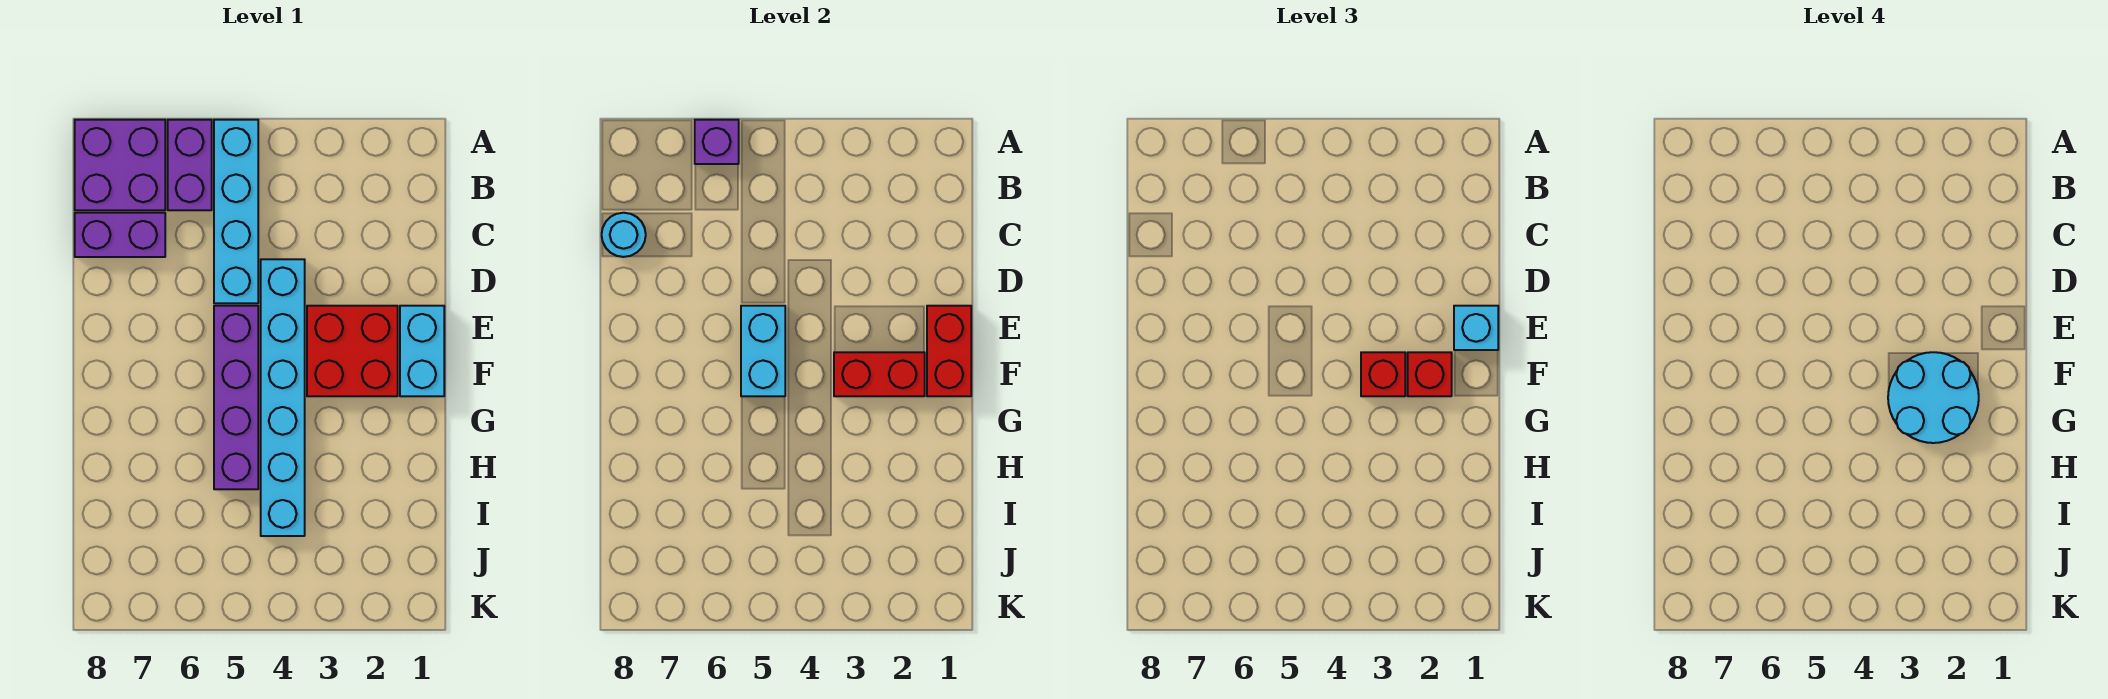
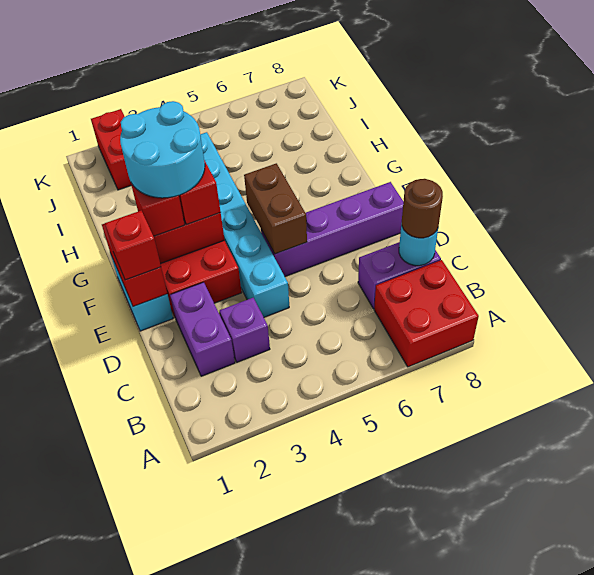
cyan 1x4 brick [214,120,258,303] -> none
purple 1x2 brick [168,120,212,210] -> purple 1x2 brick moved to [170,282,235,376]
purple 1x1 brick [695,120,739,164] -> purple 1x1 brick moved to [220,298,270,362]
purple 2x2 brick [75,120,165,210] -> red 2x2 brick [374,260,479,367]
none -> brown 1x1 round brick [402,179,443,238]
cyan 1x1 brick [1454,306,1498,350] -> red 1x1 brick [105,211,161,280]
purple 1x4 brick [214,306,258,489] -> purple 1x4 brick turned to [261,182,404,276]
cyan 1x2 brick [741,306,785,396] -> brown 1x2 brick [244,163,307,254]
none -> red 1x2 brick [91,109,131,190]

